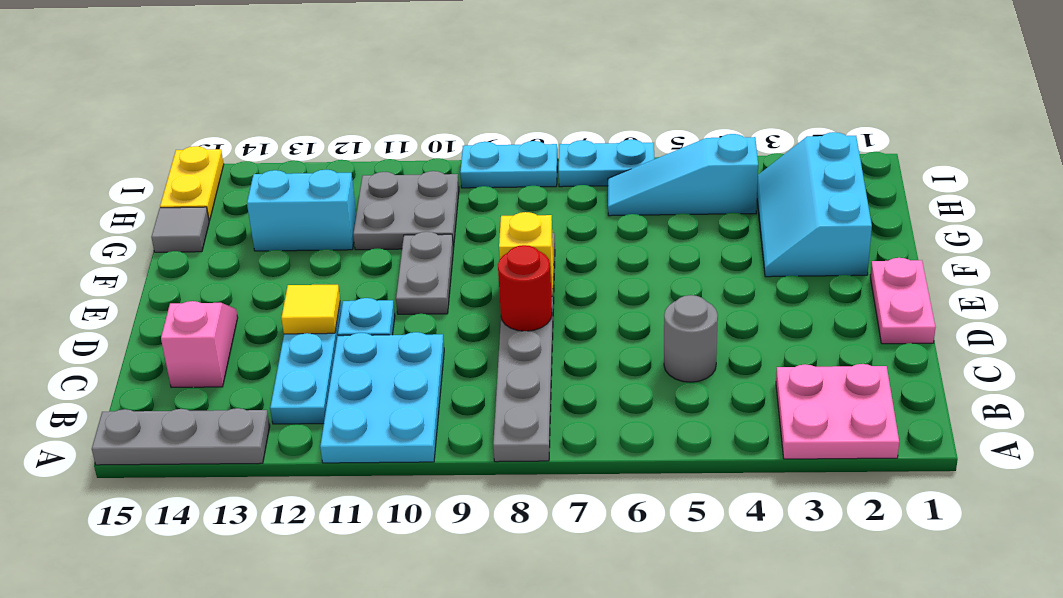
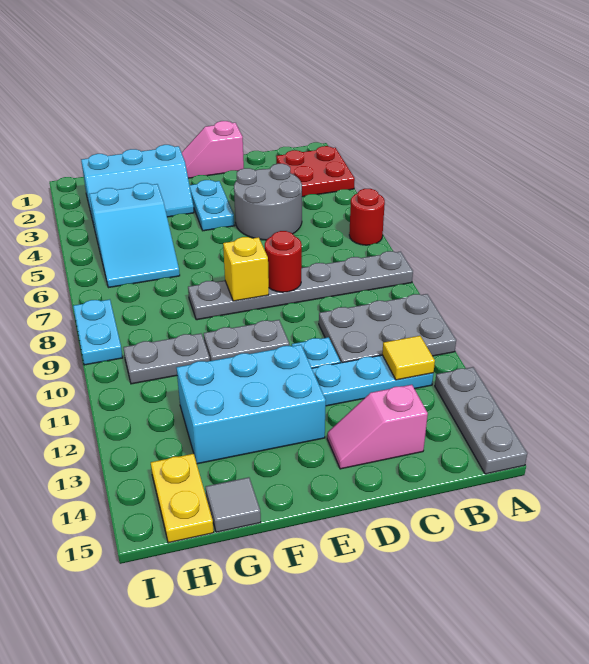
pink 2x2 plate [776,364,899,459] -> red 2x2 plate [276,146,355,197]
none -> red 1x1 round brick [349,189,385,245]
cyan 2x3 plate [320,332,444,463] -> grey 2x3 plate [319,294,456,363]
grey 1x1 round brick [664,295,718,382] -> grey 2x2 round brick [234,164,302,240]
pink 1x2 plate [870,258,936,344] -> pink 1x2 slope [182,121,244,178]
yellow 1x1 tile [281,285,340,334] -> yellow 1x1 tile moved to [382,336,435,380]
grey 2x2 plate [353,171,459,250] -> grey 1x2 plate [123,334,210,384]
cyan 1x2 brick [247,170,356,251] -> cyan 2x3 brick [176,345,326,464]
cyan 1x3 slope [608,134,758,216] -> cyan 2x3 slope [89,183,180,288]
yellow 1x2 plate [160,146,224,221] -> yellow 1x2 plate turned to [151,454,214,543]
cyan 1x2 plate [559,139,654,187] -> cyan 1x2 plate moved to [190,180,234,231]

